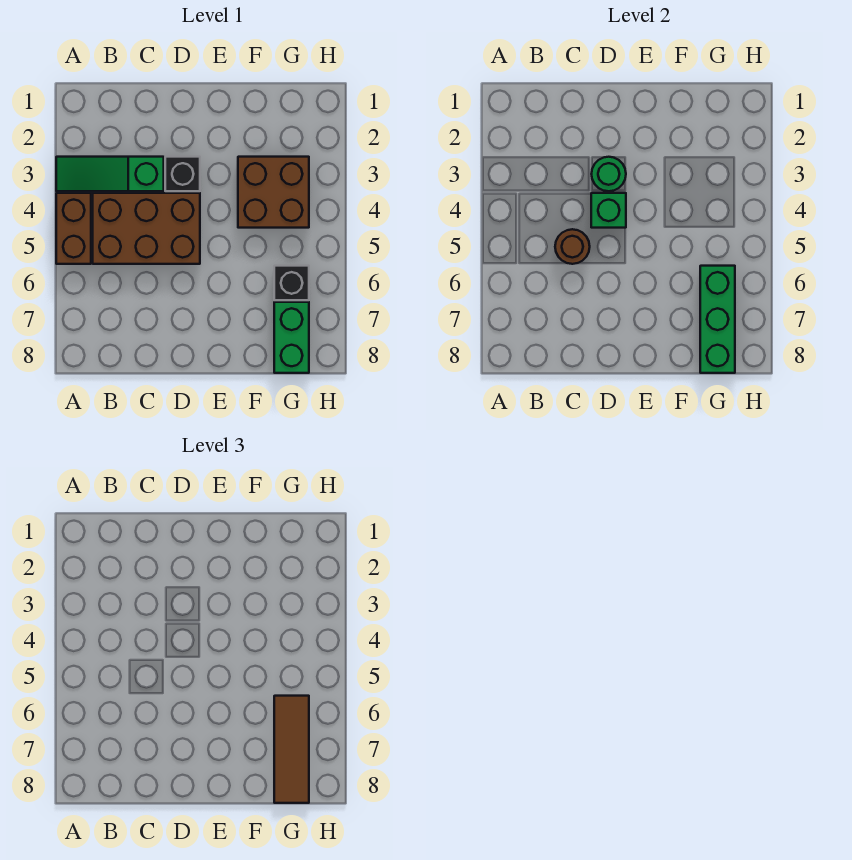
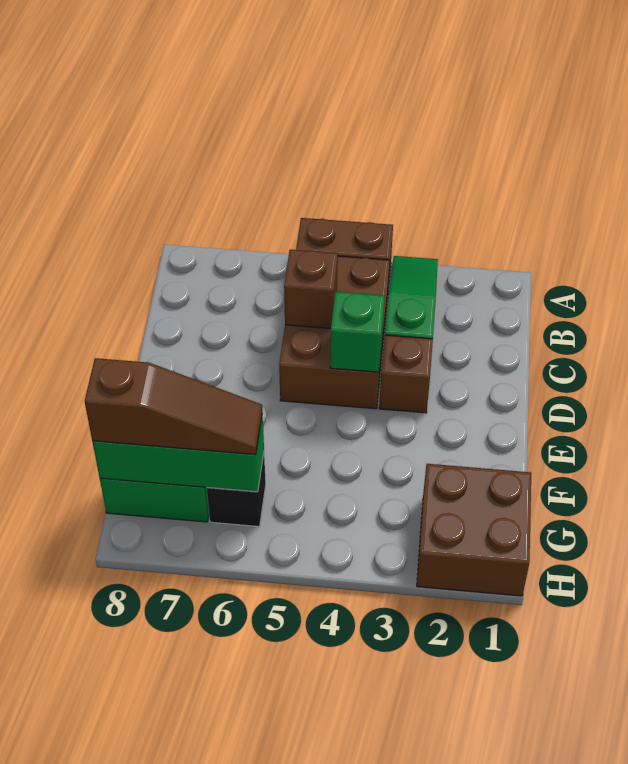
brown 1x1 round brick [555,229,590,264] -> brown 1x1 brick [284,250,338,329]
black 1x1 brick [165,157,200,191] -> brown 1x1 brick [379,335,433,413]
green 1x1 round brick [592,157,626,191] -> none
brown 2x2 brick [238,157,309,228] -> brown 2x2 brick moved to [417,464,531,596]
brown 1x3 tile [274,696,309,803] -> brown 1x3 slope [85,358,262,455]

